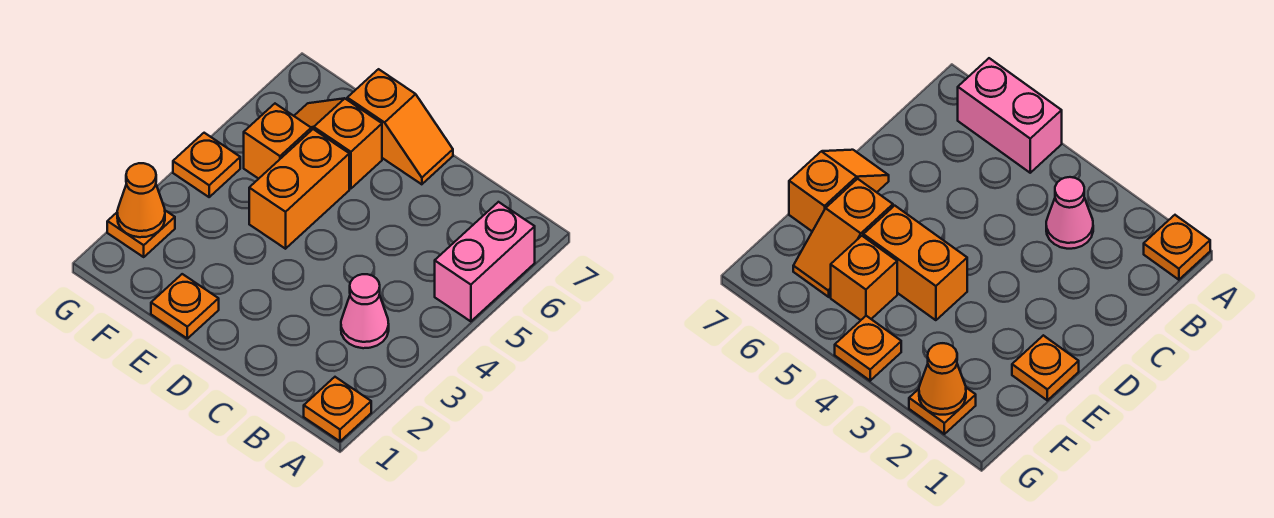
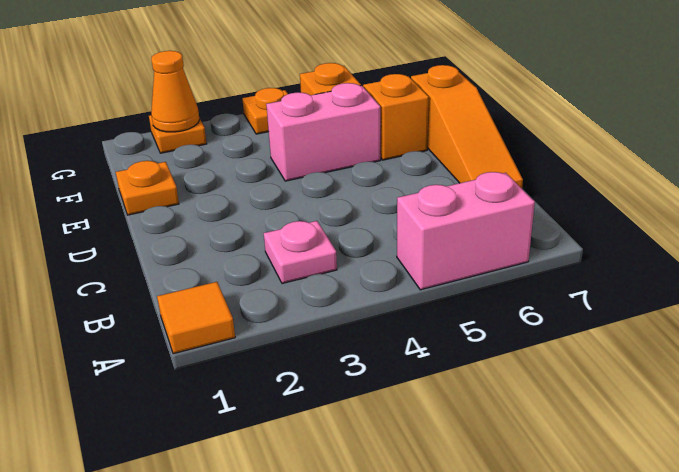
orange 1x1 plate [304,377,371,441] -> orange 1x1 tile [157,282,235,354]
pink 1x1 cone [341,274,389,348] -> pink 1x1 plate [264,221,337,284]
orange 1x2 slope [347,69,453,184] -> orange 1x3 slope [411,65,523,188]
orange 1x2 brick [249,129,349,249] -> pink 1x2 brick [266,83,381,181]

